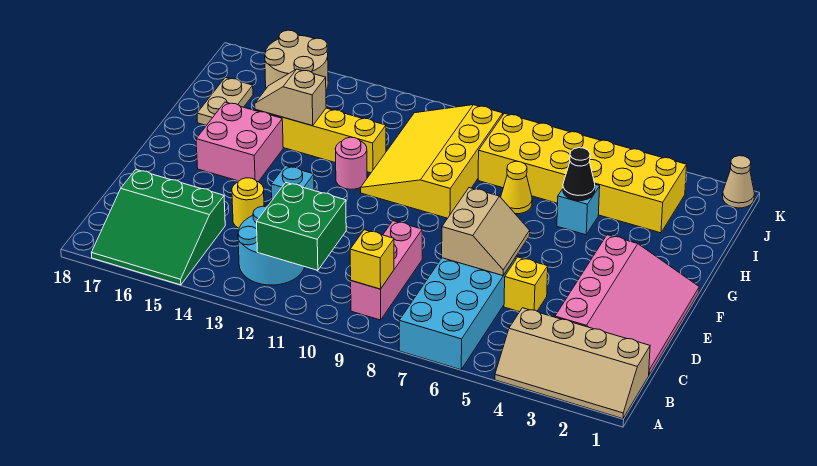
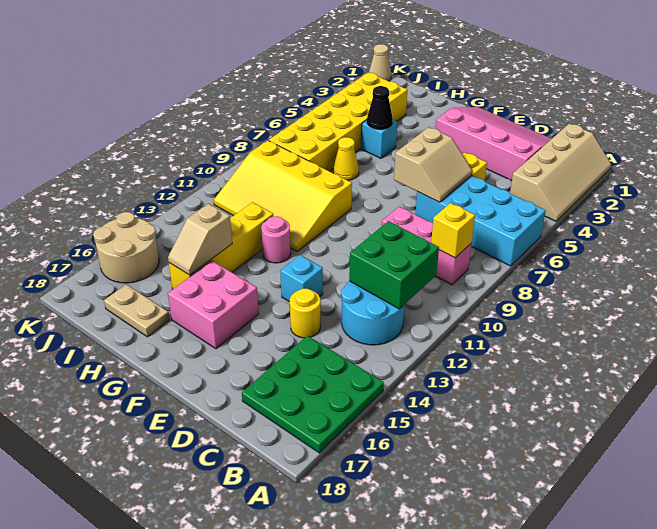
green 3x3 slope [92,170,225,285] -> green 3x3 plate [242,336,384,453]
tan 2x2 slope [442,188,530,276] -> tan 2x2 slope turned to [394,127,472,202]

